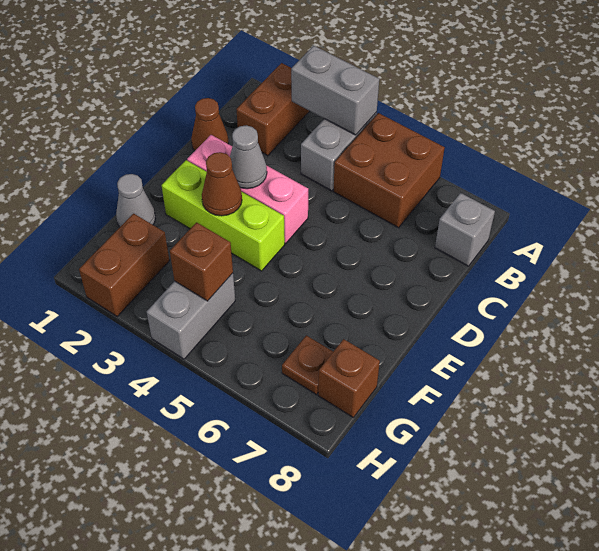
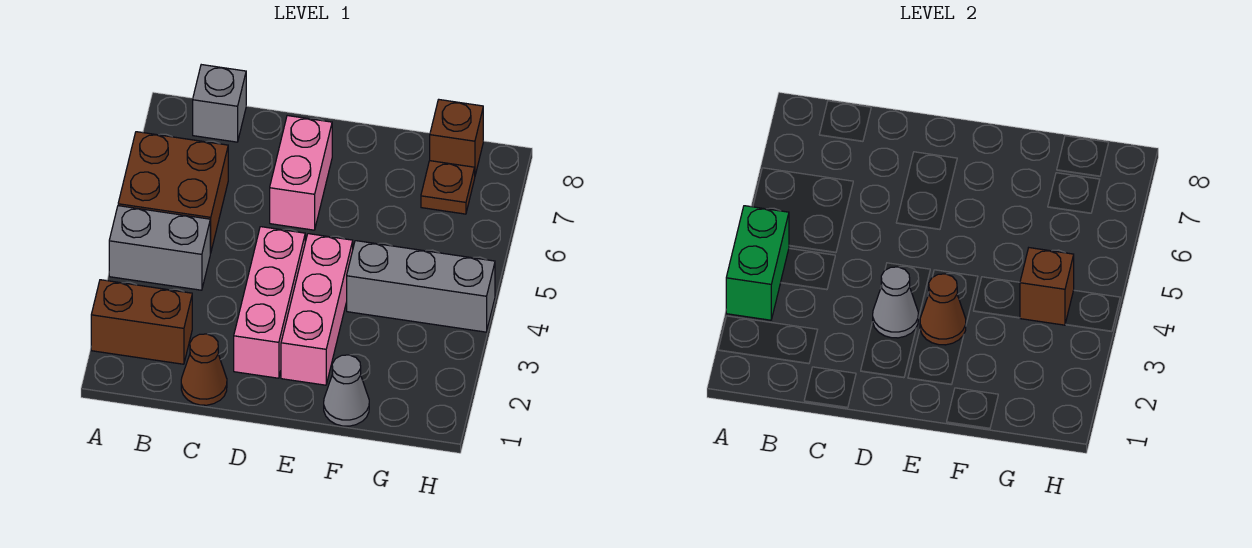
grey 1x2 brick [291,46,379,135] -> green 1x2 brick [726,206,789,320]
none -> pink 1x2 brick [270,116,332,230]
lime 1x3 brick [162,160,285,271] -> pink 1x3 brick [281,234,353,385]
brown 1x2 brick [79,214,169,316] -> none
grey 1x2 brick [147,273,235,359] -> grey 1x3 brick [347,241,495,332]

